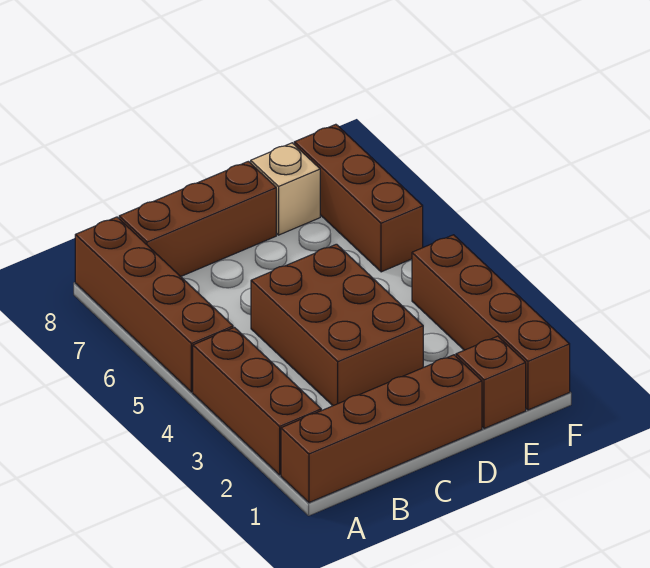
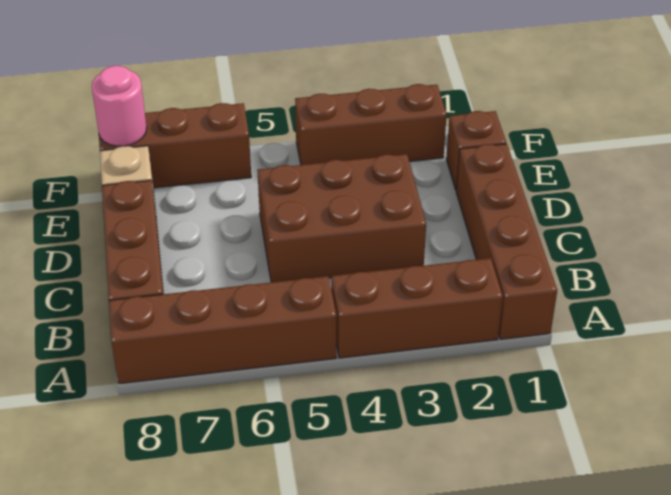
brown 1x4 brick [412,235,570,410] -> brown 1x3 brick [295,84,447,165]
none -> pink 1x1 round brick [92,66,147,146]

